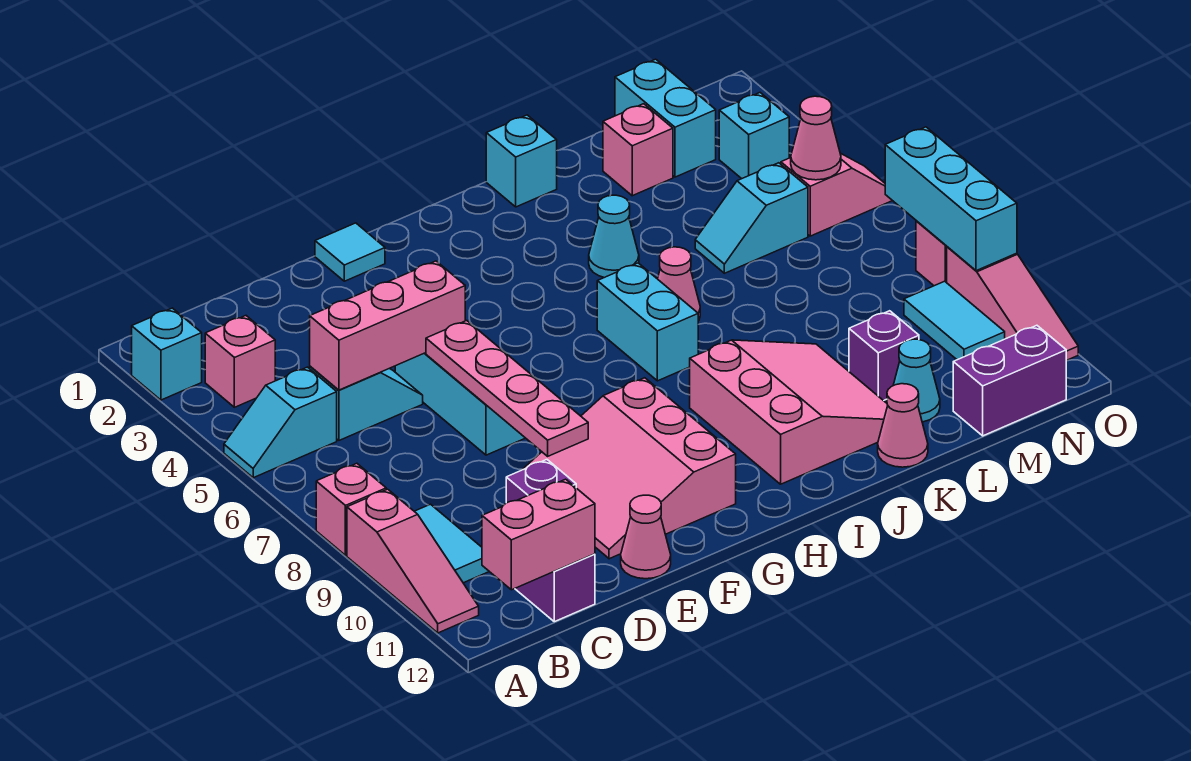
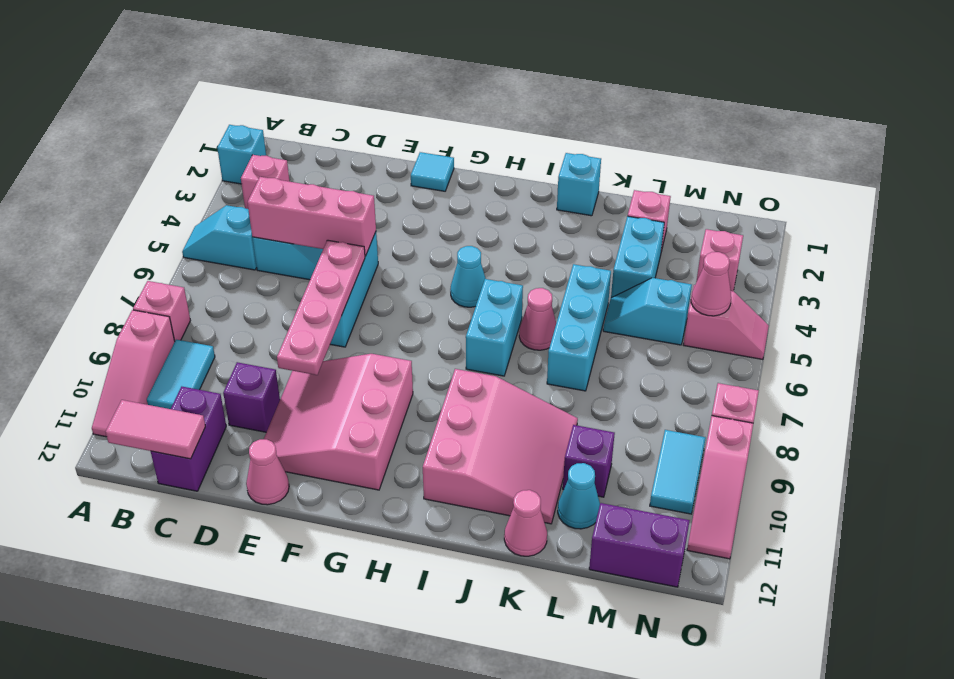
pink 1x2 brick [482,479,595,590] -> pink 1x2 tile [106,400,205,459]
cyan 1x1 cone [589,195,639,278] -> cyan 1x1 cone moved to [450,246,486,307]
cyan 1x2 brick [615,59,716,177] -> cyan 1x2 brick moved to [611,216,664,298]
cyan 1x1 brick [719,93,789,179] -> pink 1x1 brick [696,229,743,291]
cyan 1x3 brick [885,127,1017,271] -> cyan 1x3 brick moved to [547,264,611,391]

